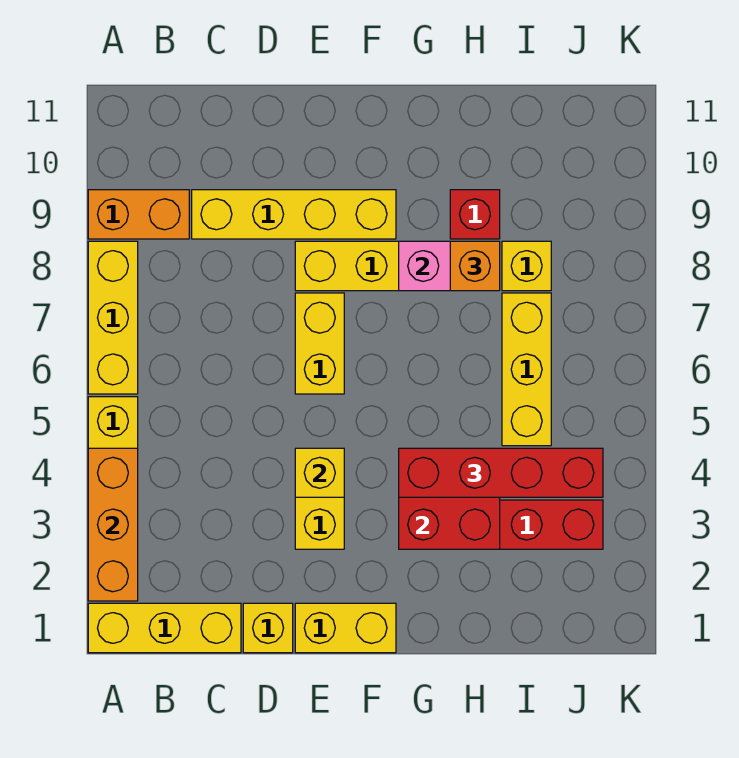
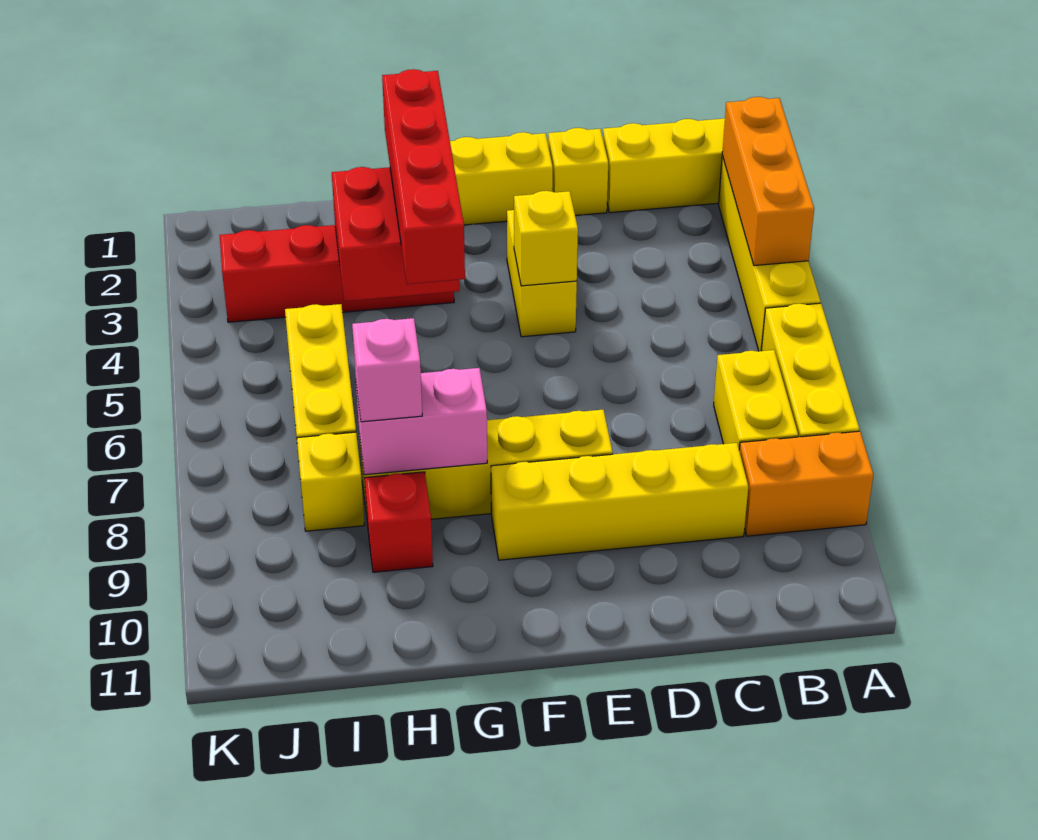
yellow 1x2 brick [295,293,344,394] -> yellow 1x2 brick moved to [714,350,798,450]
red 1x4 brick [399,448,603,497] -> red 1x4 brick turned to [382,69,465,284]
orange 1x1 brick [450,241,500,291] -> pink 1x1 brick [352,318,422,422]

